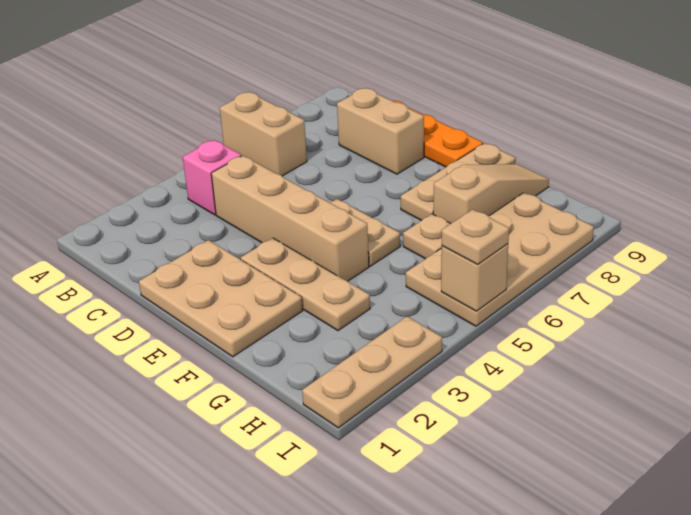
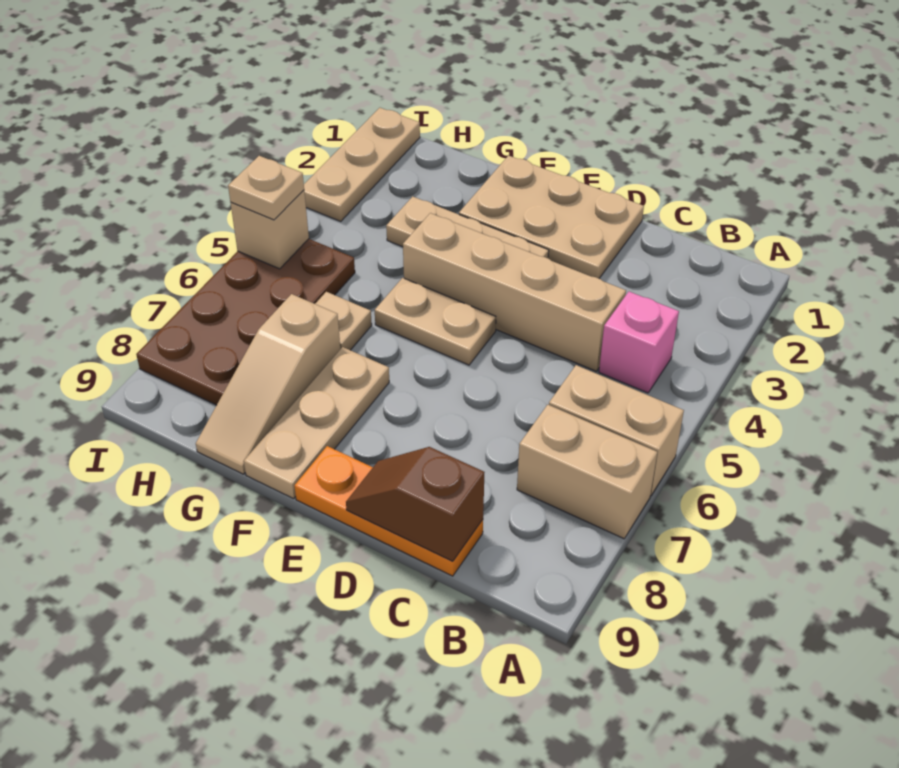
tan 1x2 brick [337,88,424,174] -> tan 1x2 brick moved to [517,405,657,539]
none -> brown 1x2 slope [346,447,485,561]
tan 2x4 plate [406,193,594,326] -> brown 2x4 plate [136,239,355,405]

